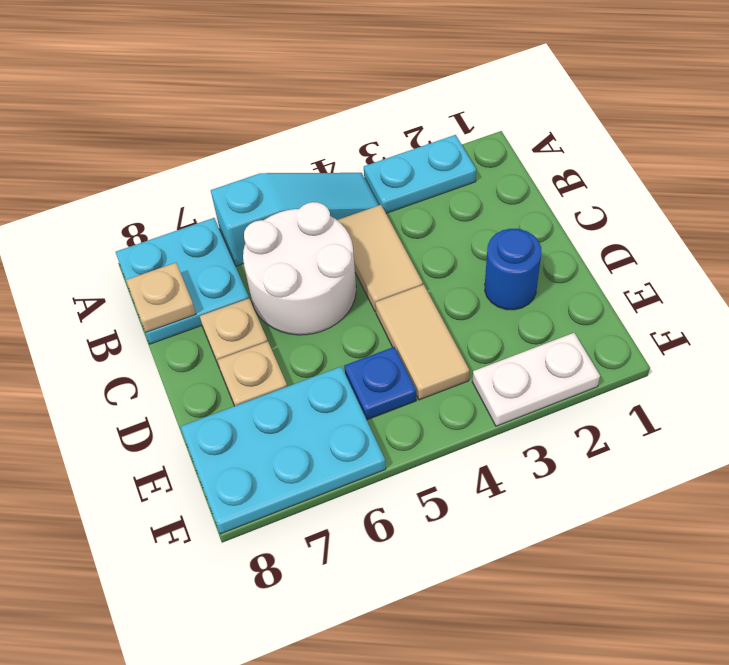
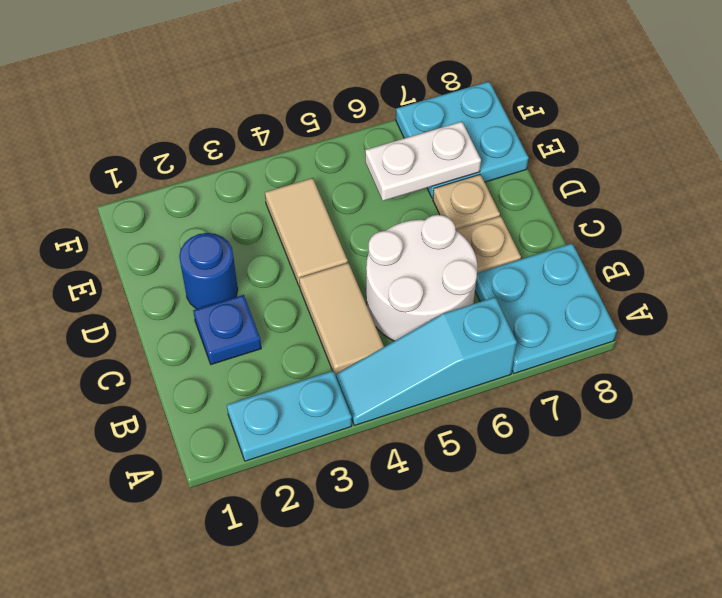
tan 1x1 plate [126,263,196,333] -> none
blue 1x1 plate [344,347,416,420] -> blue 1x1 plate moved to [193,295,261,364]
cyan 2x3 plate [181,367,386,534] -> cyan 2x2 plate [396,82,529,198]
white 1x2 plate [472,333,600,426] -> white 1x2 plate moved to [365,122,481,201]

